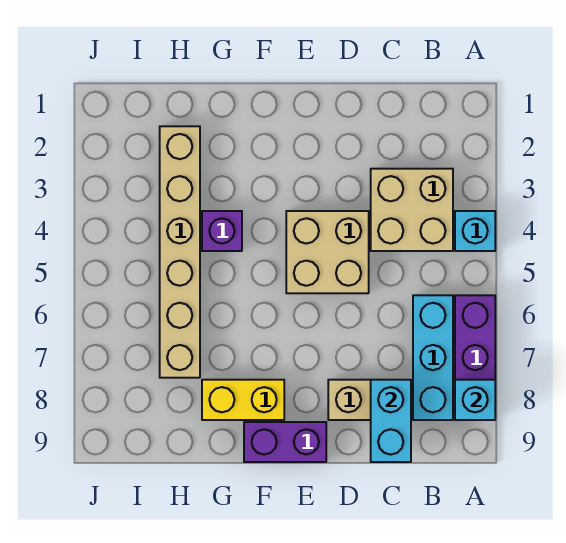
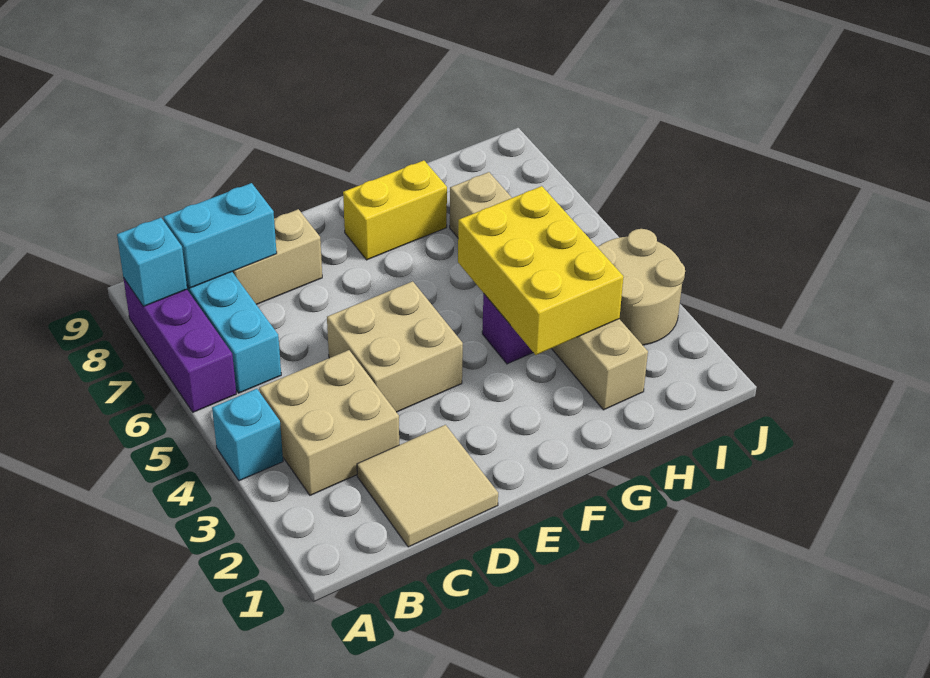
none -> tan 2x2 tile [357,425,498,547]
cyan 1x2 brick [371,380,411,462] -> cyan 1x2 brick turned to [163,183,277,288]
purple 1x2 brick [244,422,326,462] -> none
none -> yellow 2x3 brick [458,186,623,355]
none -> tan 2x2 round brick [597,229,685,345]

